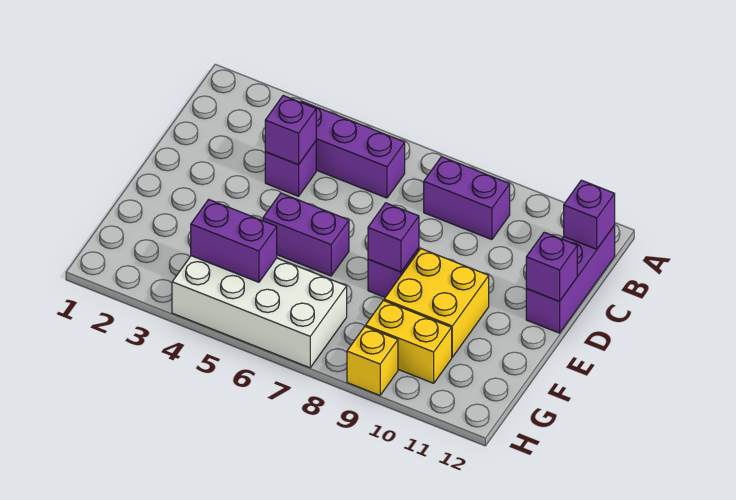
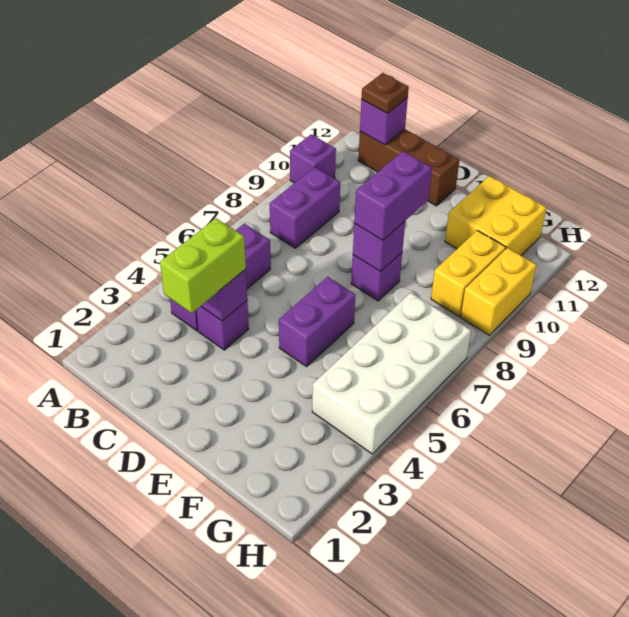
purple 1x3 brick [526,225,615,333] -> brown 1x3 brick [358,129,460,206]
none -> brown 1x1 plate [361,73,409,113]
none -> lime 1x2 brick [160,218,246,313]
purple 1x1 brick [526,232,577,301] -> purple 1x1 brick moved to [290,134,336,183]
yellow 2x2 brick [384,249,489,357] -> yellow 2x2 brick moved to [445,176,547,255]
purple 1x2 brick [191,199,277,282] -> purple 1x2 brick moved to [354,151,432,240]
yellow 1x1 brick [347,326,398,395] -> yellow 1x2 brick [461,248,537,335]

